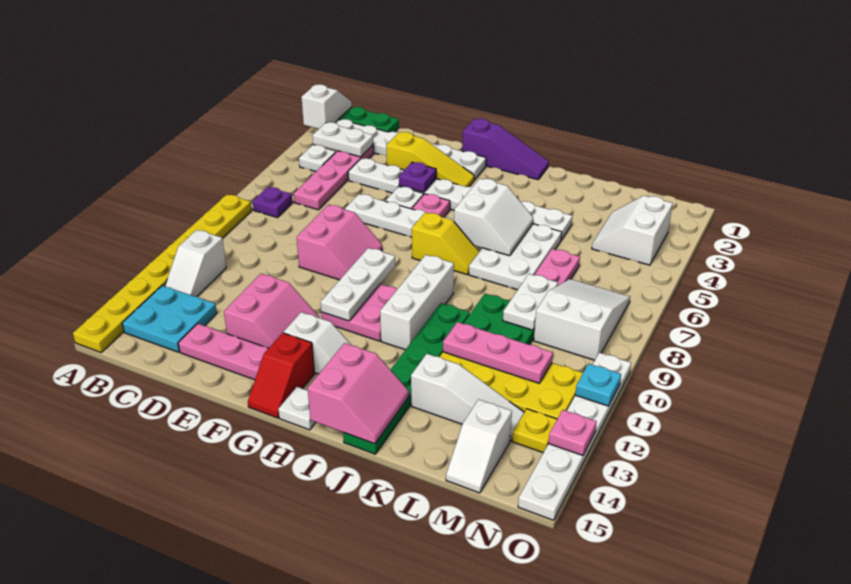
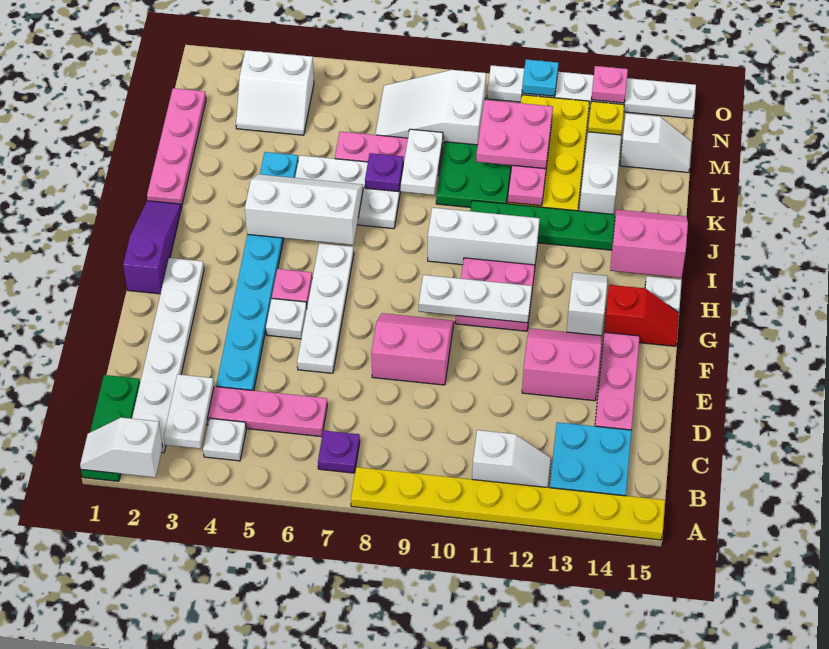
white 1x8 plate [348,158,572,240] -> cyan 1x8 plate [216,152,298,391]
yellow 1x3 slope [386,132,474,187] -> none
purple 1x1 plate [399,162,436,192] -> purple 1x1 plate moved to [365,153,403,192]
yellow 1x2 slope [412,212,479,274] -> none
white 2x2 slope [454,179,533,256] -> white 2x3 slope [245,174,363,245]
none -> pink 1x4 plate [147,88,206,207]
white 1x2 plate [503,274,558,330] -> white 1x2 plate turned to [401,129,443,195]
none -> pink 2x2 plate [476,100,553,169]

